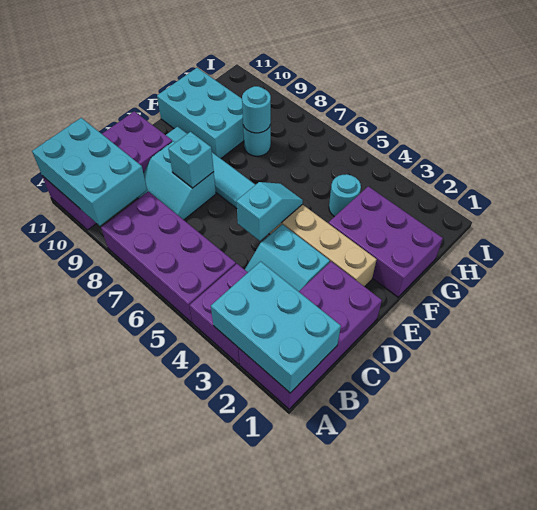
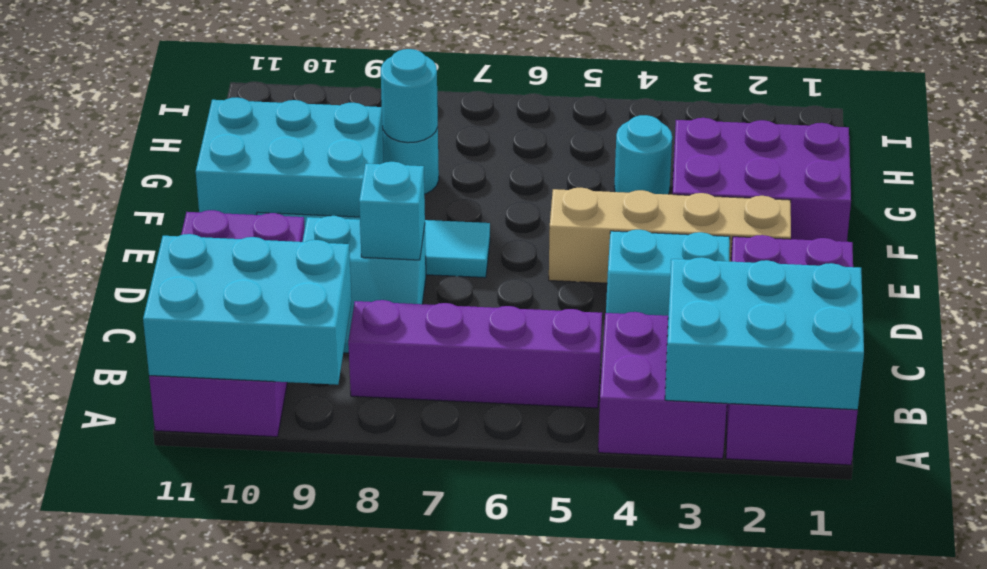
purple 2x4 brick [101,191,236,323] -> purple 1x4 brick [348,300,602,408]
cyan 1x2 slope [236,182,303,241] -> none

